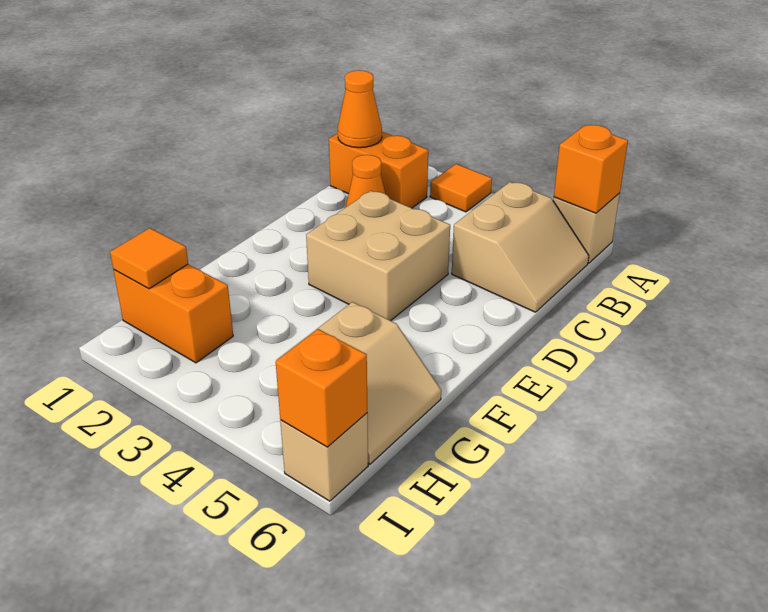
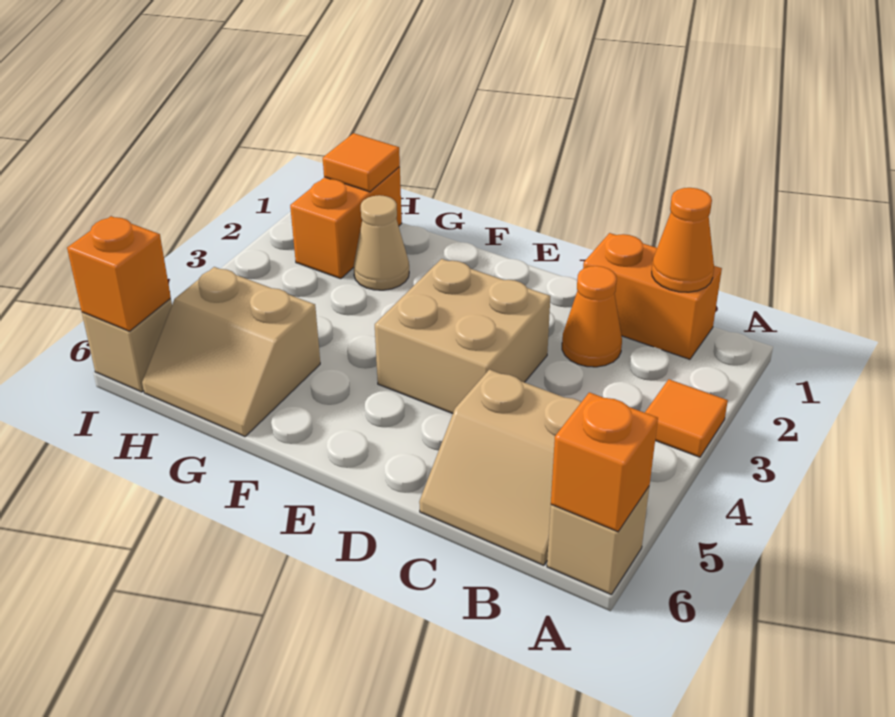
orange 1x2 brick [329,132,428,208] -> orange 1x2 brick turned to [583,233,722,359]
none -> tan 1x1 cone [354,195,409,290]

